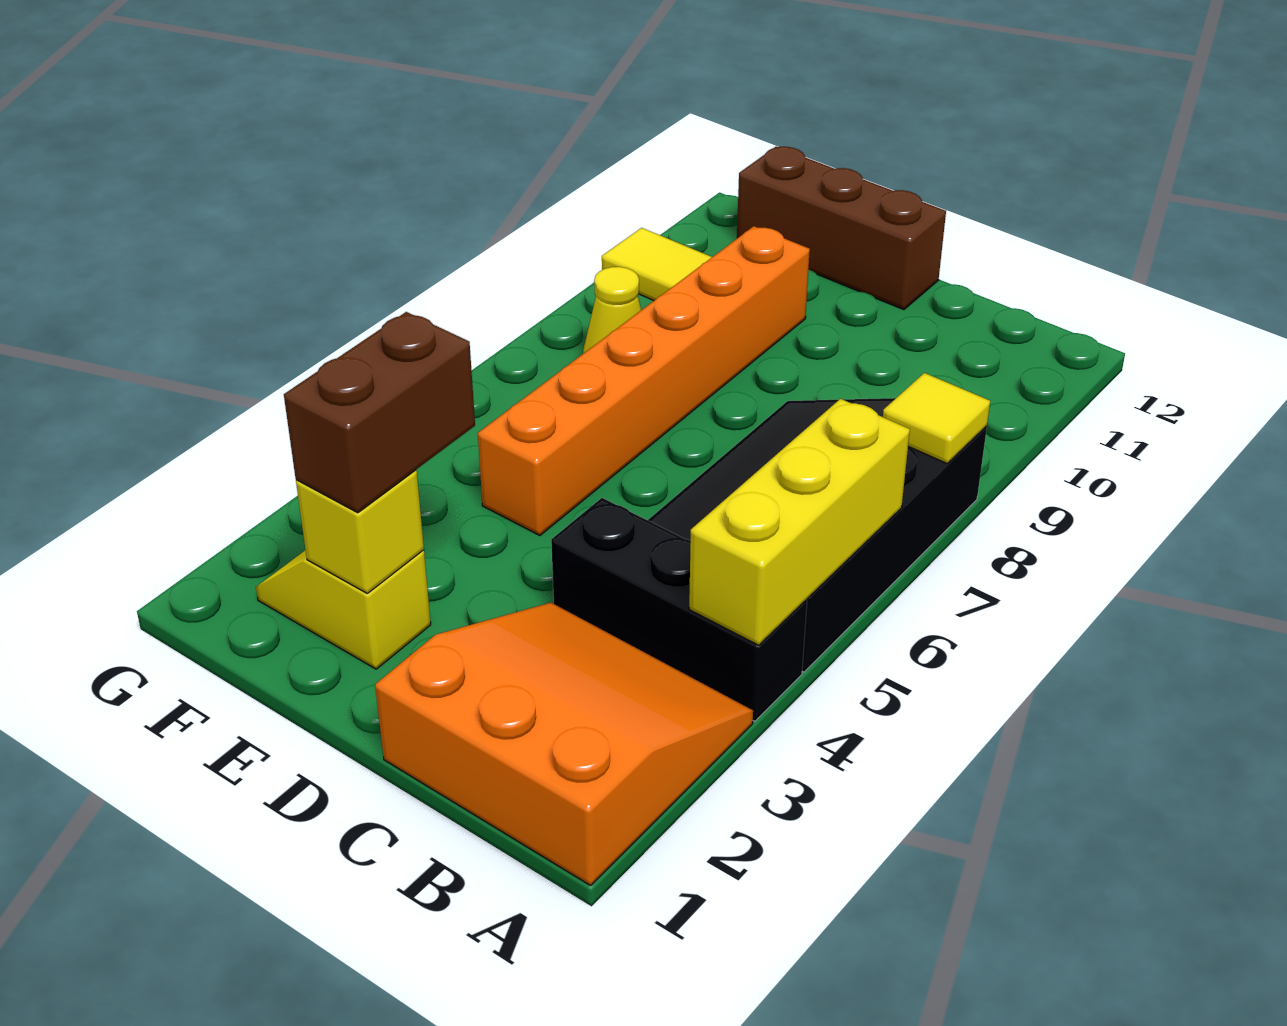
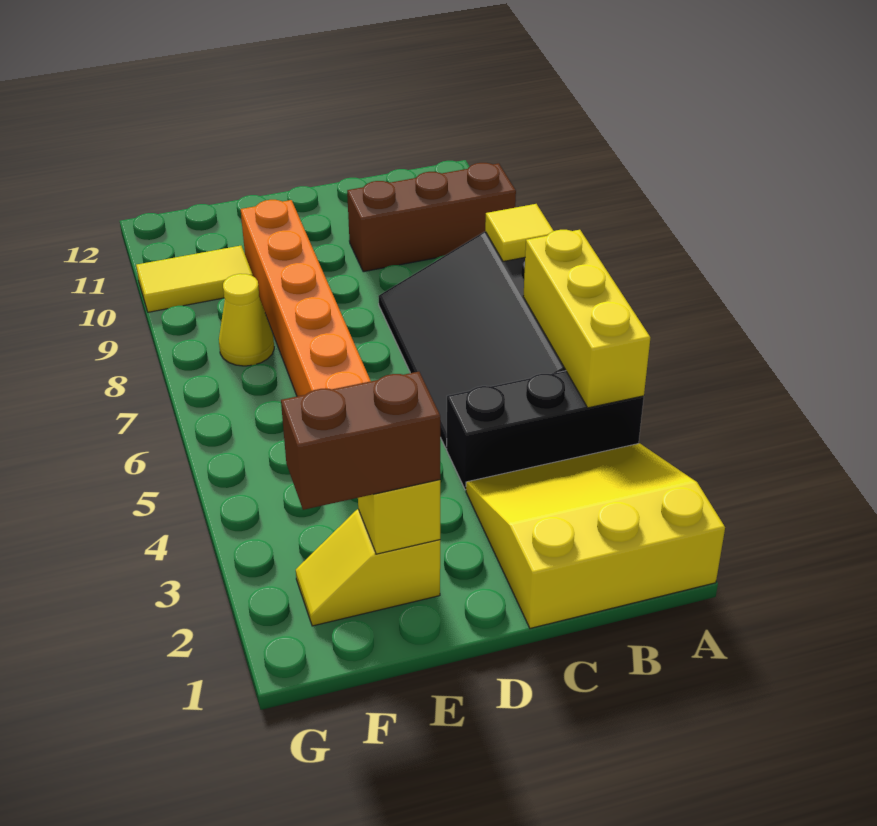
orange 3x3 slope [375,603,753,885] -> yellow 3x3 slope [466,443,725,628]
brown 1x3 brick [737,147,946,310] -> brown 1x3 brick moved to [347,163,516,272]
brown 1x2 brick [284,312,475,513] -> brown 1x2 brick turned to [281,372,440,510]

